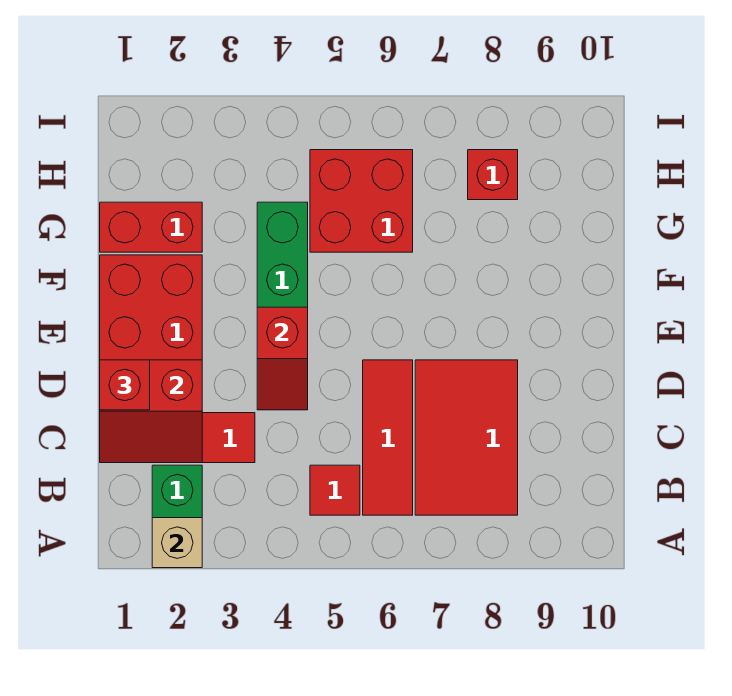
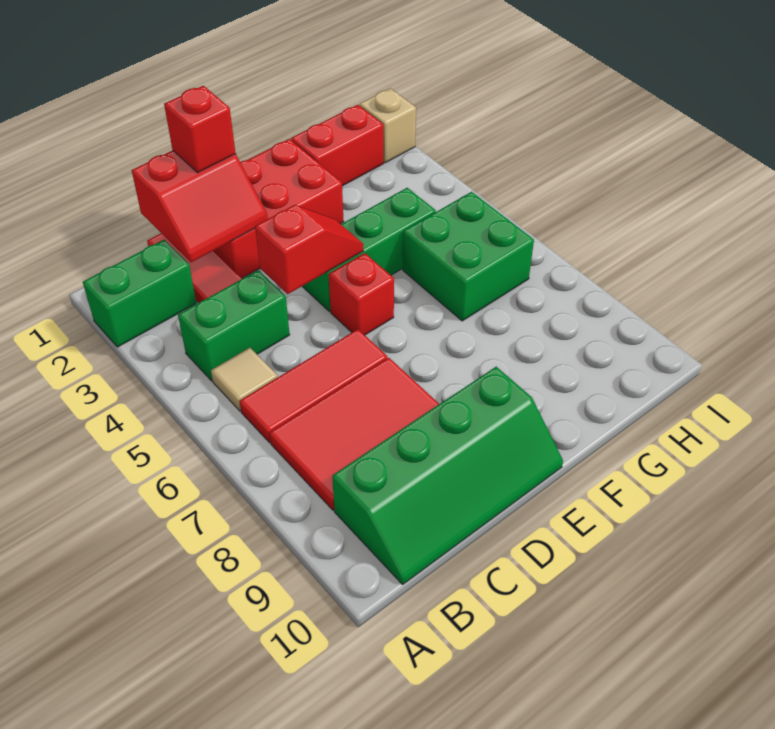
tan 1x1 brick [152,518,202,568] -> tan 1x1 brick moved to [359,88,416,163]
none -> green 1x2 brick [178,270,290,381]
red 1x1 tile [310,465,360,515] -> tan 1x1 tile [211,348,278,411]
none -> green 2x4 slope [332,367,563,584]
red 2x2 slope [100,360,202,463] -> red 2x2 slope turned to [132,150,268,262]
red 1x2 slope [257,307,308,410] -> red 1x2 slope turned to [255,205,363,294]
red 1x2 brick [100,202,202,252] -> red 1x2 brick turned to [291,105,383,186]
red 2x2 brick [310,150,413,252] -> green 2x2 brick [403,192,534,321]
red 1x1 brick [468,150,518,200] -> red 1x1 brick moved to [329,253,394,335]

